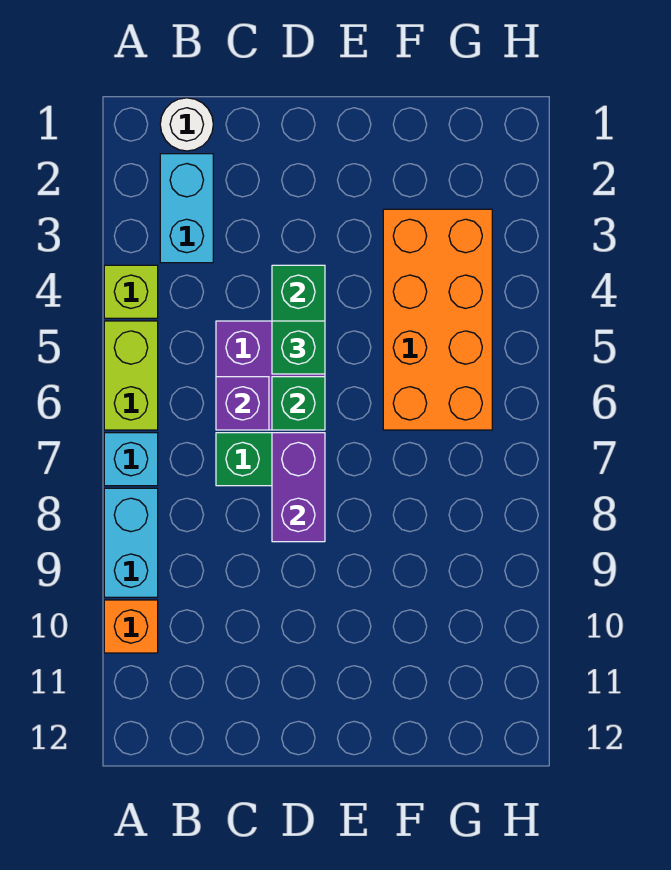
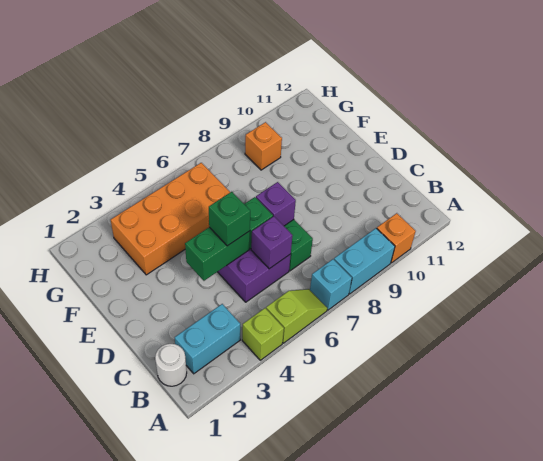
lime 1x2 brick [104,321,158,430] -> lime 1x2 slope [266,289,327,343]
purple 1x2 brick [272,433,325,542] -> purple 1x1 brick [256,182,296,226]
none -> orange 1x1 brick [245,122,282,170]

